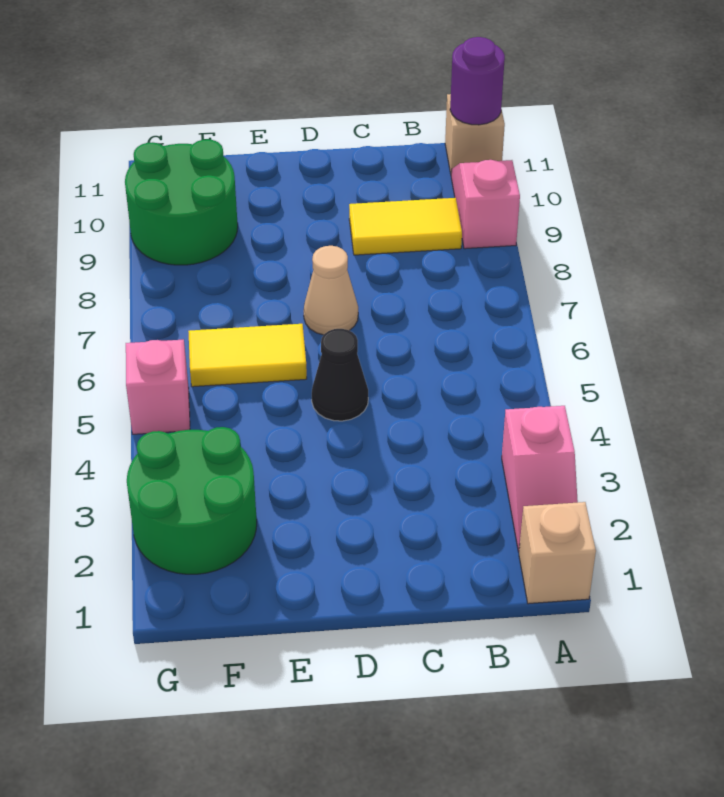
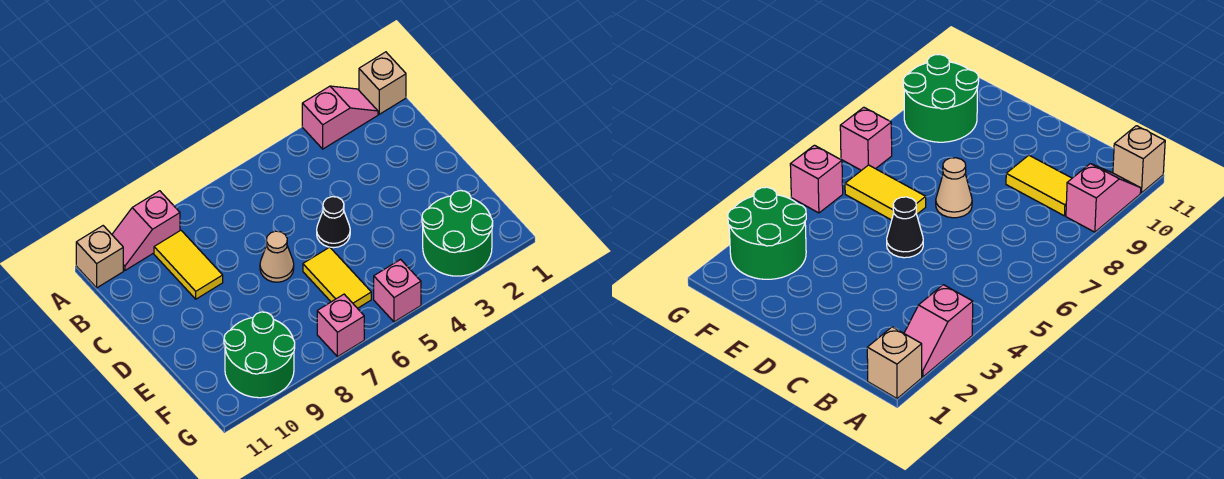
purple 1x1 round brick [450,37,505,125] -> none
none -> pink 1x1 brick [317,294,364,357]

